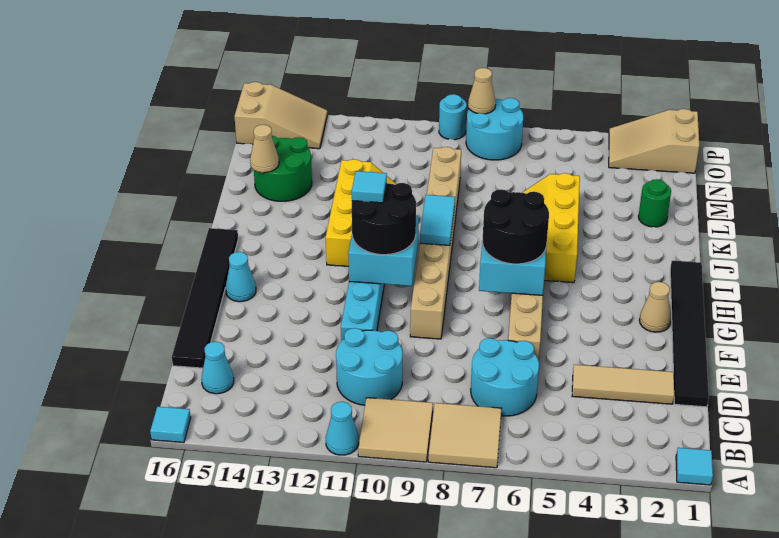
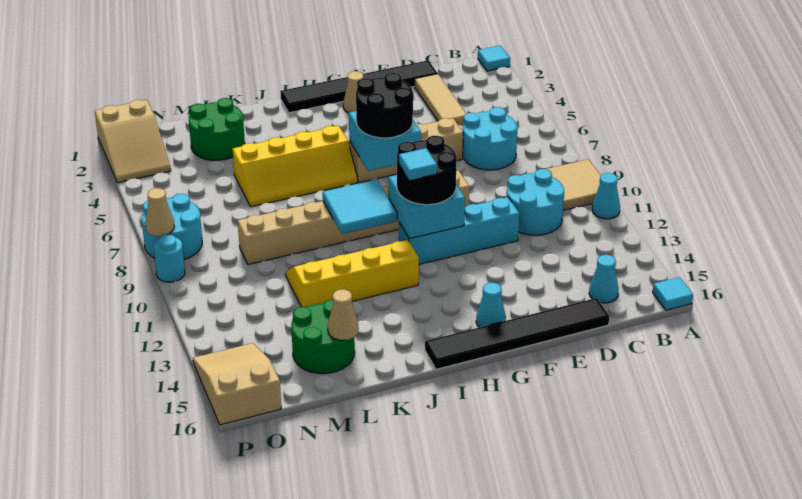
tan 2x2 tile [428,403,502,468] -> none
cyan 1x2 tile [420,195,455,245] -> cyan 2x2 tile [323,179,397,234]
green 1x1 round brick [638,179,671,227] -> green 2x2 round brick [189,98,245,160]

